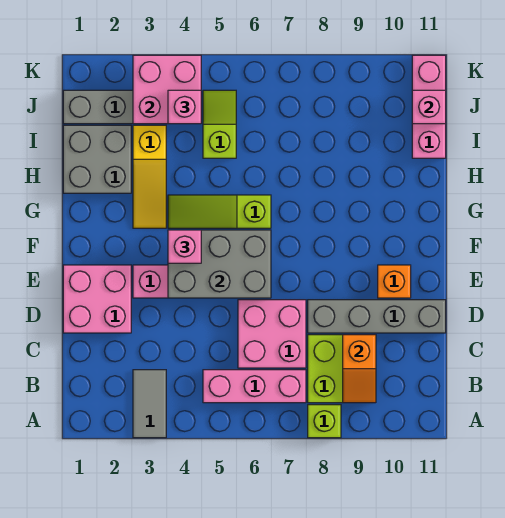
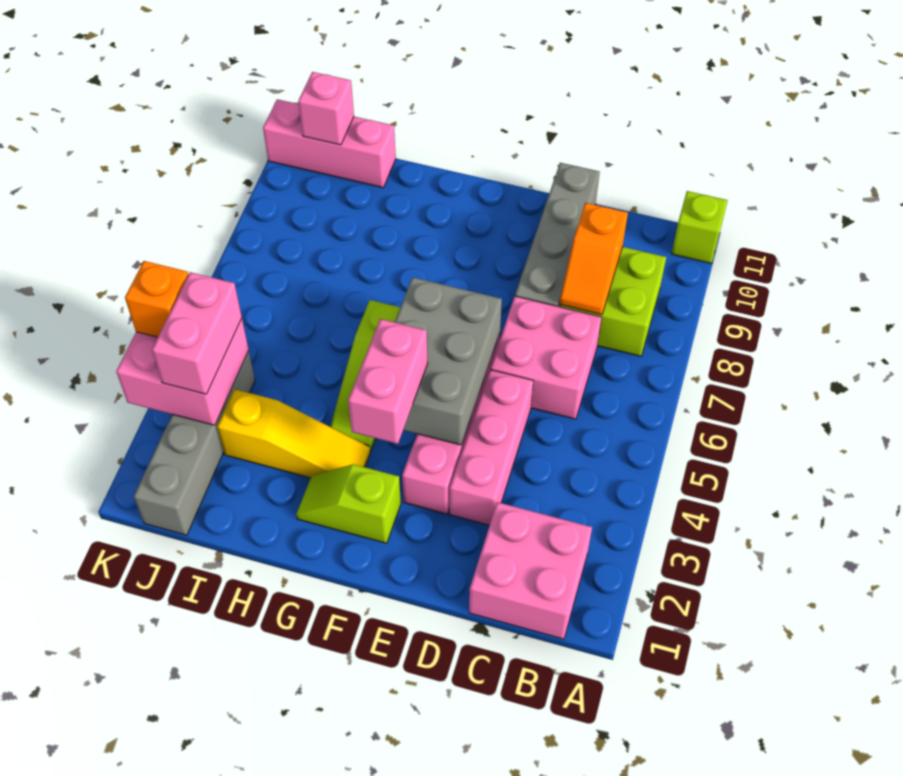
grey 1x2 tile [133,370,166,438] -> none
lime 1x1 brick [308,405,341,438] -> lime 1x1 brick moved to [672,191,728,264]
pink 1x3 brick [203,370,306,403] -> pink 1x3 brick moved to [450,370,533,525]
orange 1x2 slope [343,335,376,403] -> orange 1x2 slope turned to [560,203,628,315]
pink 2x2 brick [63,265,131,333] -> pink 2x2 brick moved to [469,502,592,639]
orange 1x1 brick [378,265,411,298] -> orange 1x1 brick moved to [125,261,189,337]
pink 1x1 brick [168,230,201,263] -> pink 1x2 brick [348,319,428,444]
grey 2x2 brick [63,125,131,193] -> none
lime 1x2 slope [203,90,236,158] -> lime 1x2 slope moved to [296,464,401,543]
pink 1x1 brick [168,90,201,124] -> pink 1x2 brick [152,272,242,394]

